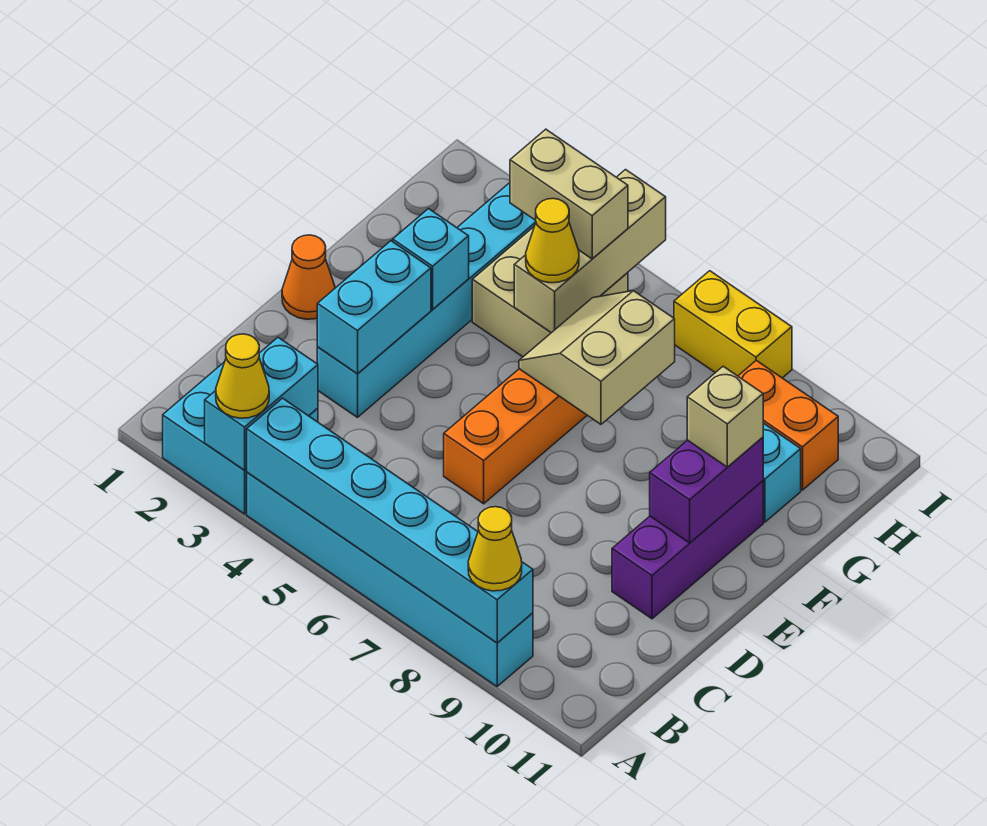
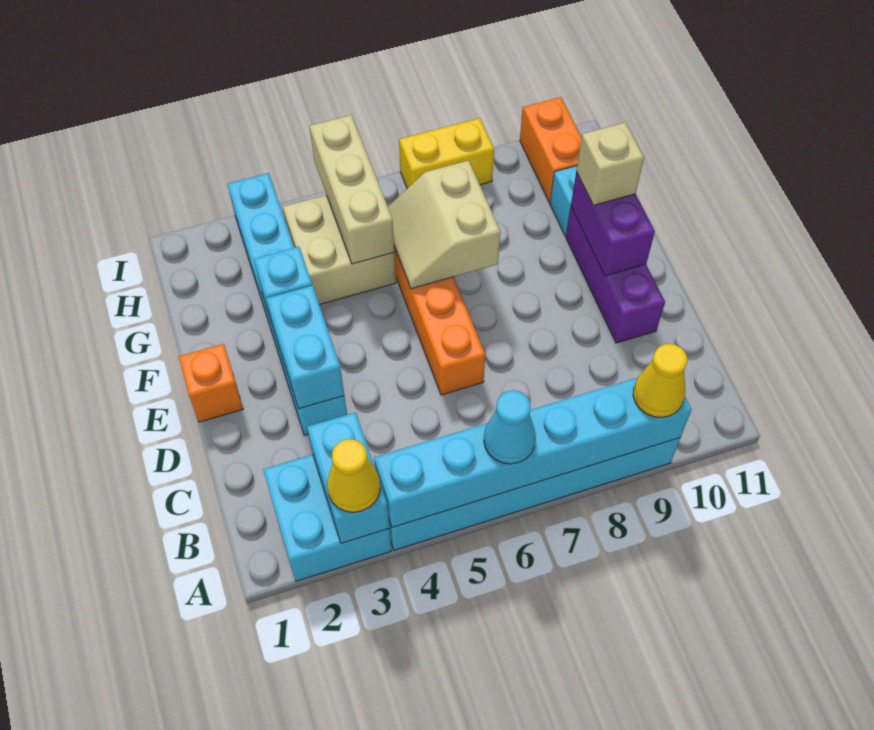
none -> cyan 1x1 cone [484,390,536,464]
orange 1x1 cone [282,235,335,319] -> orange 1x1 brick [179,344,243,422]
yellow 1x1 cone [526,199,579,283] -> none
tan 1x2 brick [510,129,628,259] -> none
orange 1x2 brick [738,360,838,490] -> orange 1x2 brick turned to [520,97,582,202]

